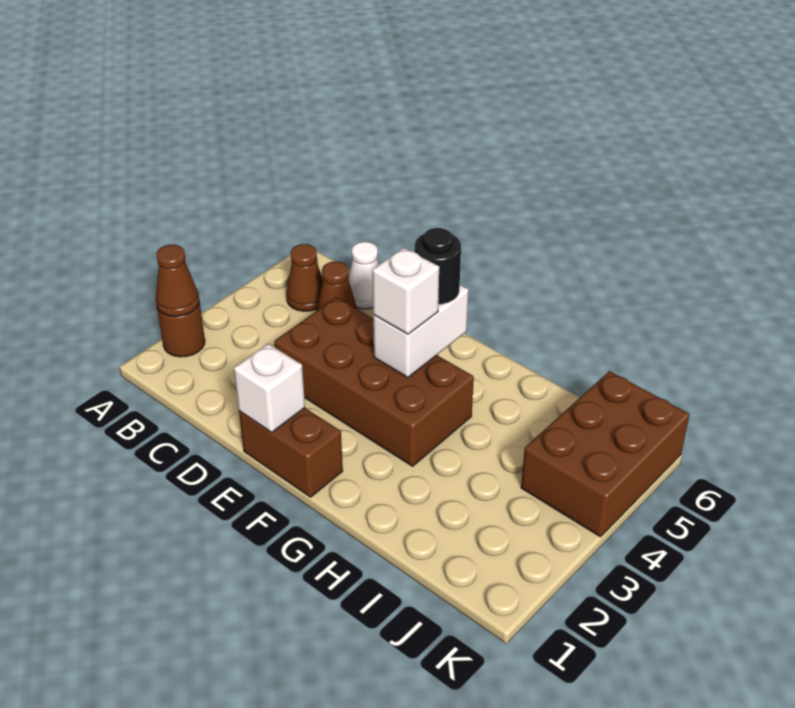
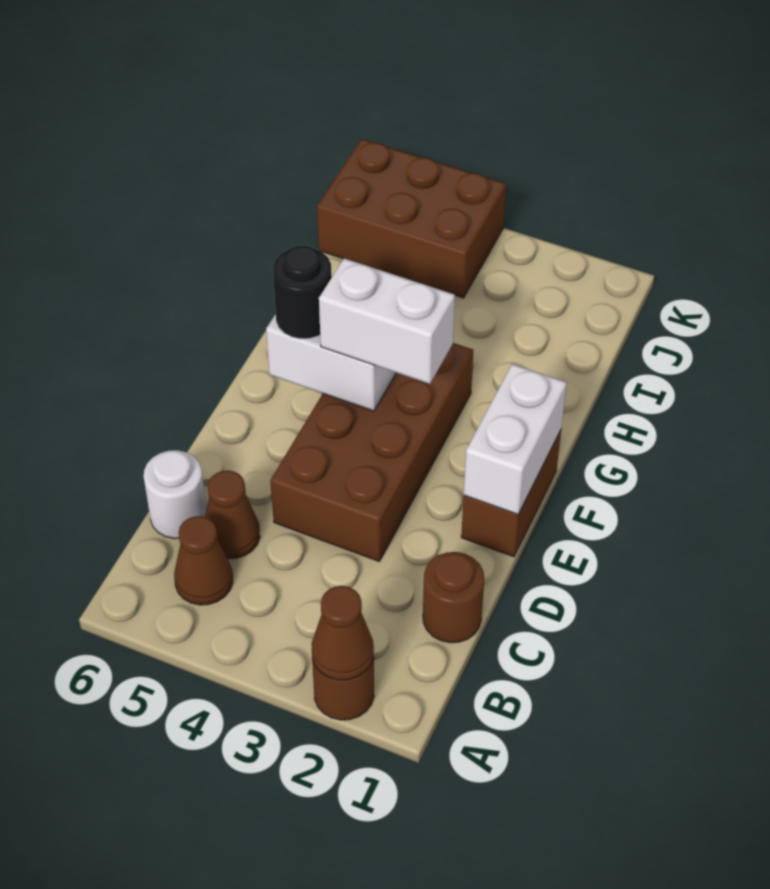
none -> brown 1x1 round brick [423,552,484,643]
white 1x1 cone [348,242,379,309] -> white 1x1 round brick [144,450,207,539]
white 1x1 brick [234,344,305,432] -> white 1x2 brick [464,364,567,514]
white 1x1 brick [372,248,439,334] -> white 1x2 brick [319,258,455,384]

